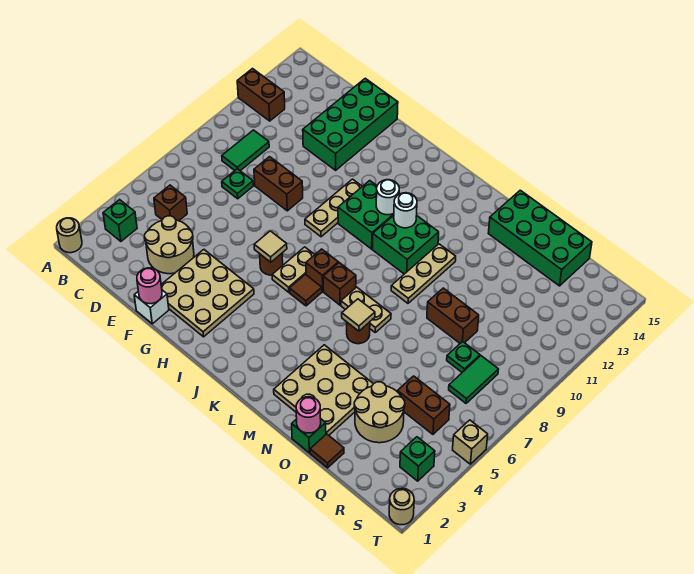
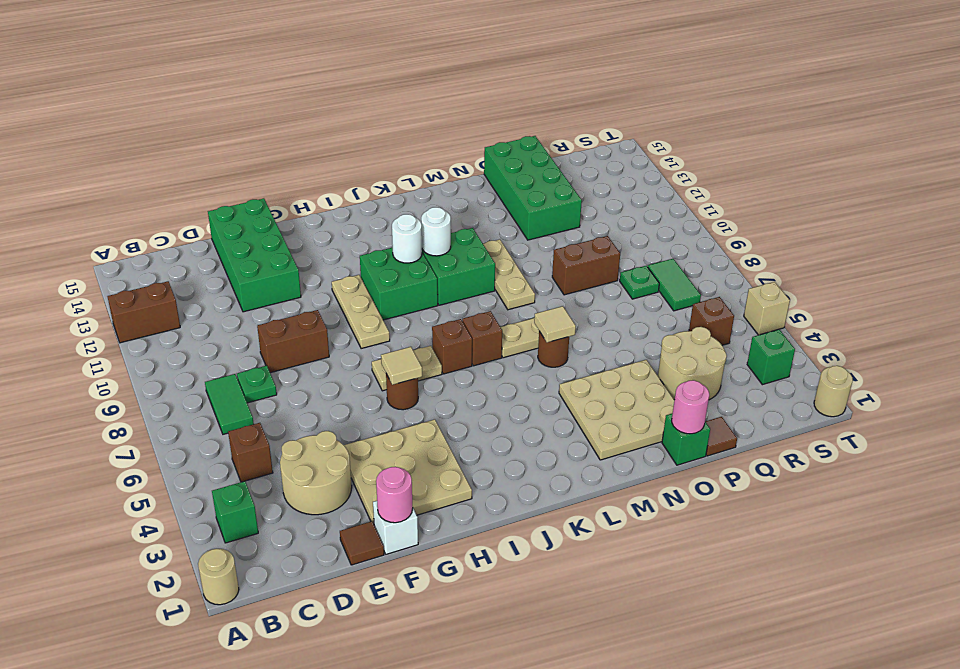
green 1x2 tile [222,130,269,171] -> green 1x2 tile moved to [205,374,254,434]
tan 1x2 plate [272,247,315,292] -> tan 1x2 plate turned to [372,346,442,391]
brown 1x1 tile [289,274,322,306] -> brown 1x1 tile moved to [340,521,384,565]
green 2x4 brick [488,190,592,286] -> green 2x4 brick turned to [484,136,582,240]
brown 1x2 brick [397,376,450,434] -> brown 1x1 brick [689,297,734,345]

